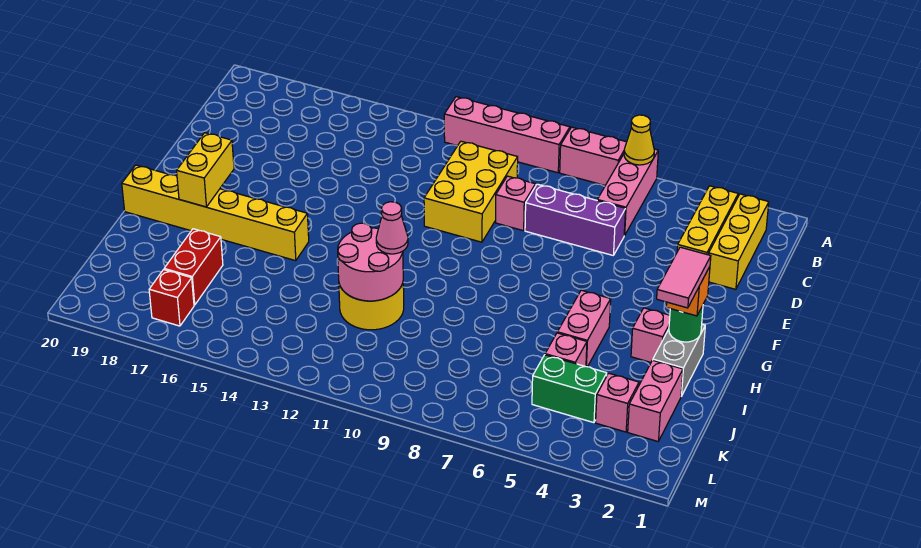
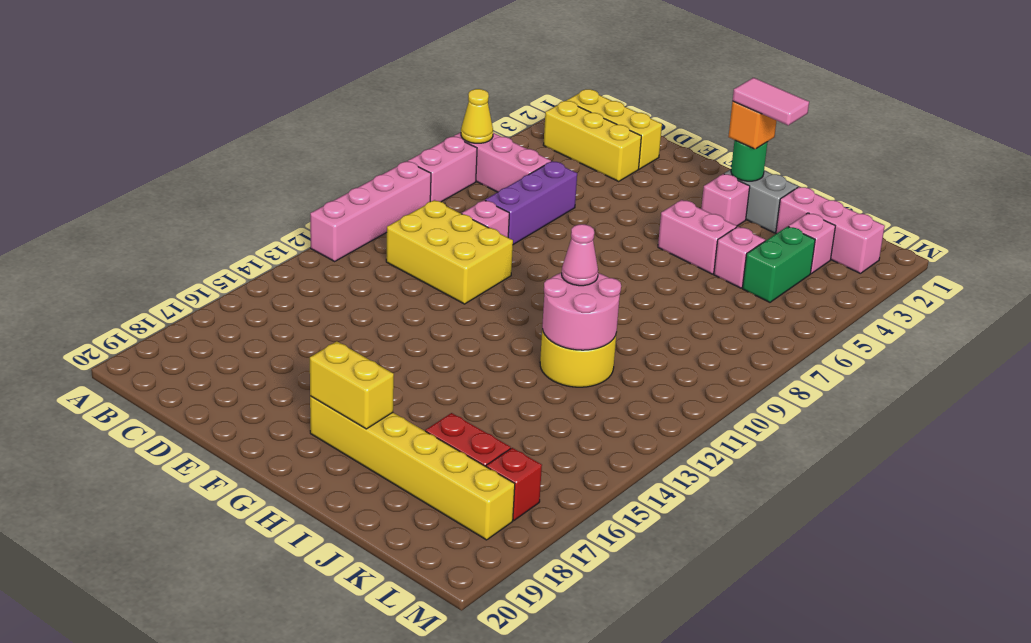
yellow 1x6 brick [122,165,309,261] -> yellow 1x6 brick turned to [310,396,515,540]
pink 1x2 brick [628,360,683,441] -> pink 1x3 brick [776,187,885,274]

